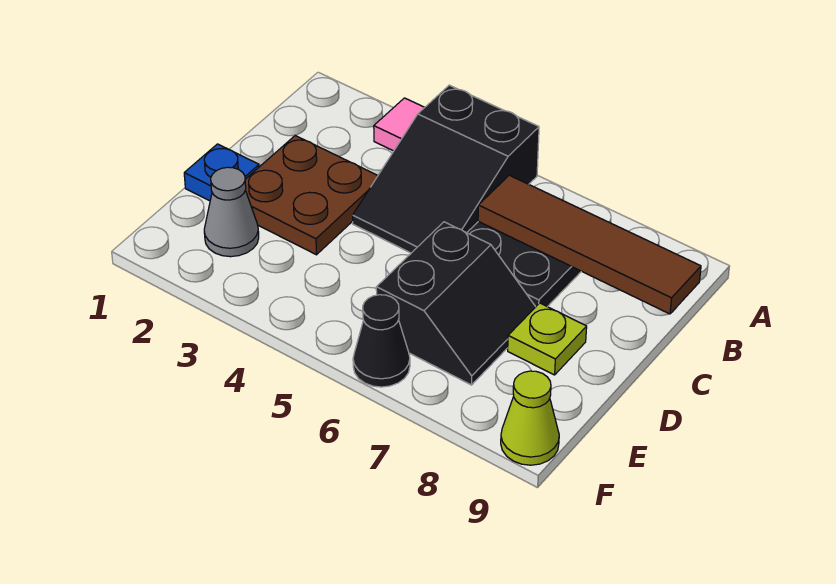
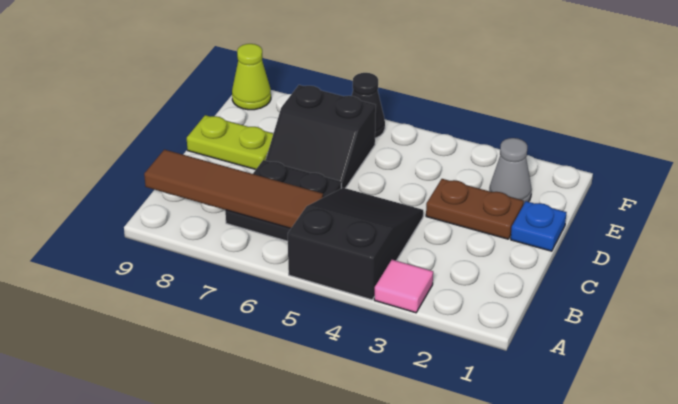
brown 2x2 plate [245,136,378,255] -> brown 1x2 plate [426,179,524,239]
black 2x2 slope [376,222,535,385] -> black 2x2 slope turned to [265,85,376,188]
lime 1x1 plate [508,303,587,375] -> lime 1x2 plate [187,115,273,169]

